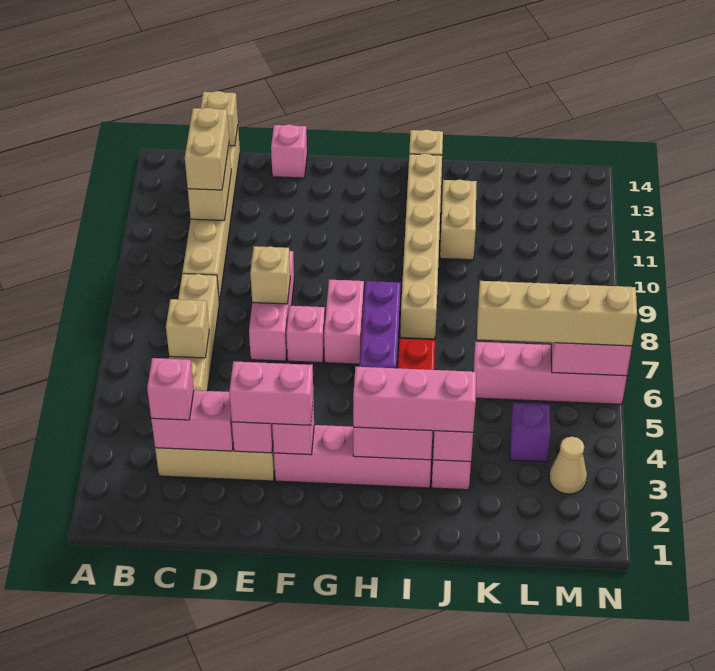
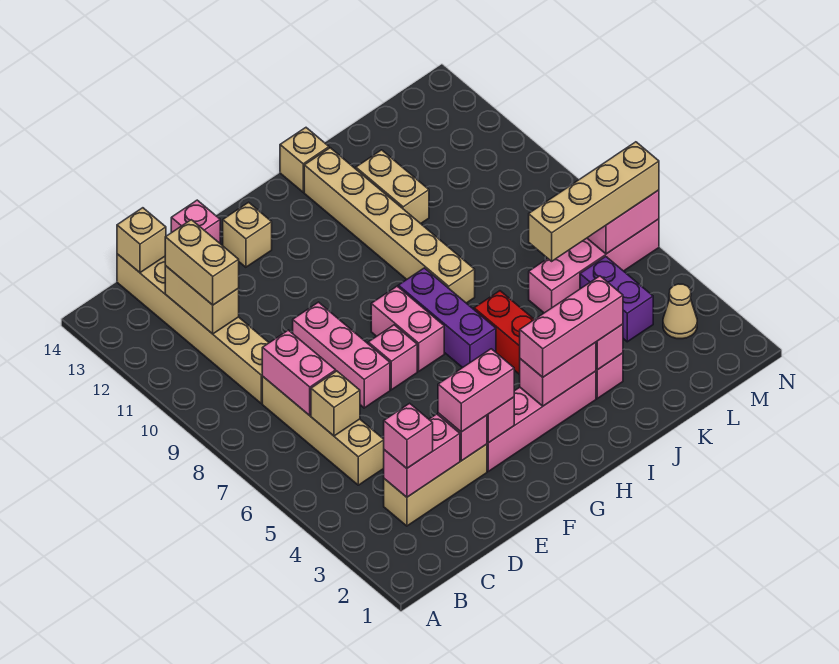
none -> pink 1x2 brick [262,330,336,416]
tan 1x1 brick [250,246,290,304] -> tan 1x1 brick moved to [223,202,272,267]
purple 1x1 brick [510,403,551,462] -> purple 1x2 brick [580,257,653,342]

